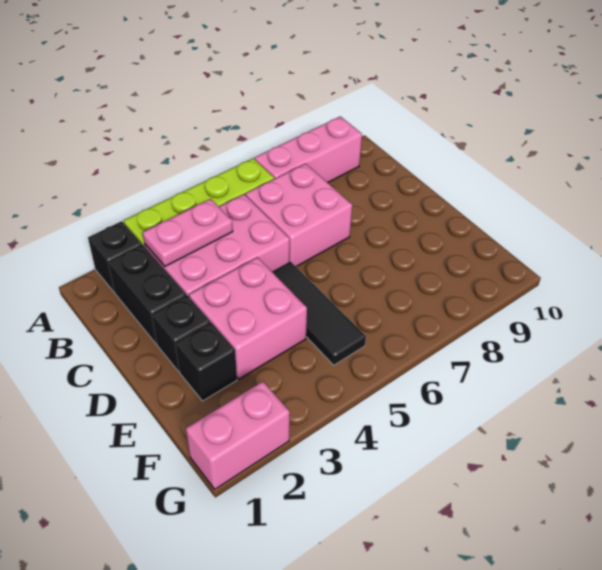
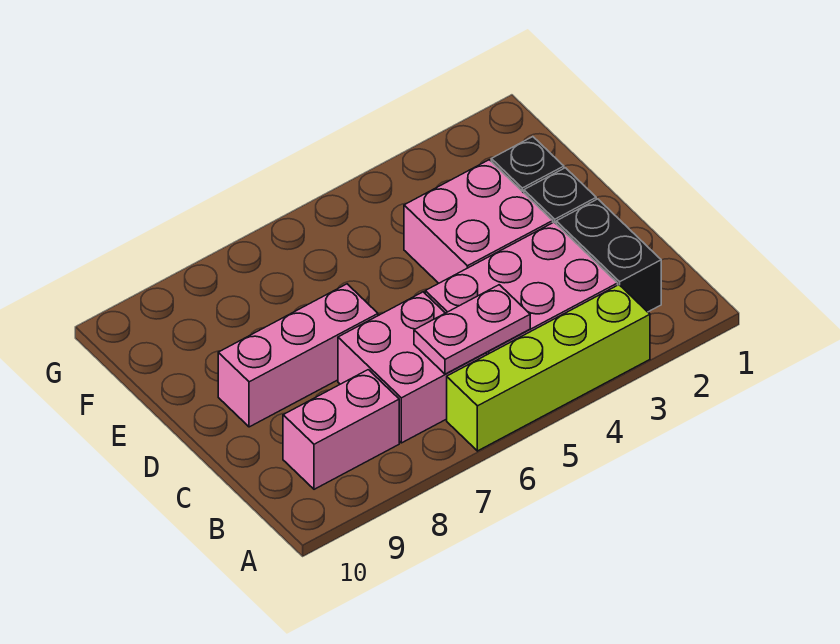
black 1x1 brick [88,221,142,293] -> none
pink 1x3 brick [255,116,362,183] -> pink 1x3 brick moved to [218,284,378,427]
pink 1x2 plate [143,199,233,266] -> pink 1x2 plate moved to [414,285,530,374]
black 1x3 tile [272,262,366,365] -> none
pink 1x2 brick [186,381,290,489] -> pink 1x2 brick moved to [283,370,399,489]

